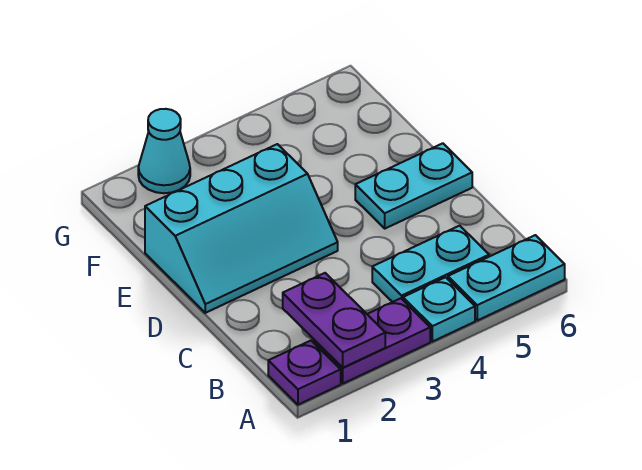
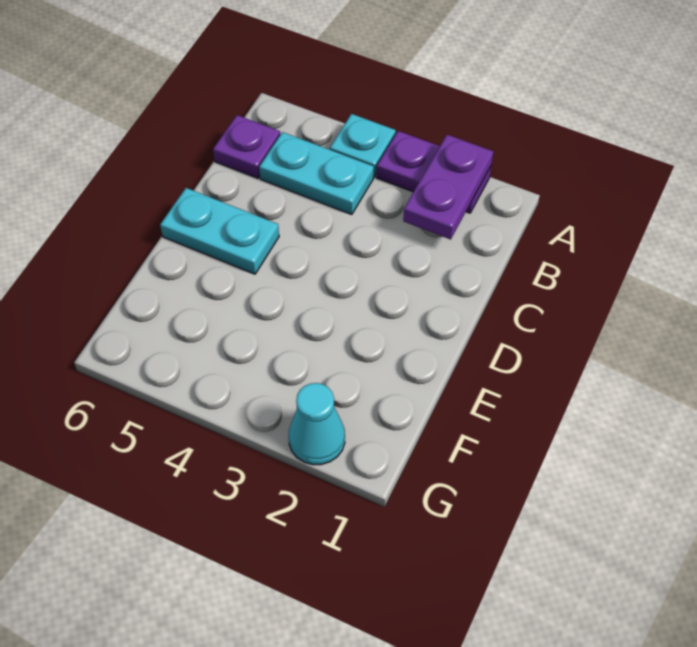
purple 1x1 plate [268,341,341,405] -> purple 1x1 plate moved to [213,115,280,178]
cyan 1x2 plate [448,235,565,320] -> none
cyan 2x3 slope [145,144,338,313] -> none

